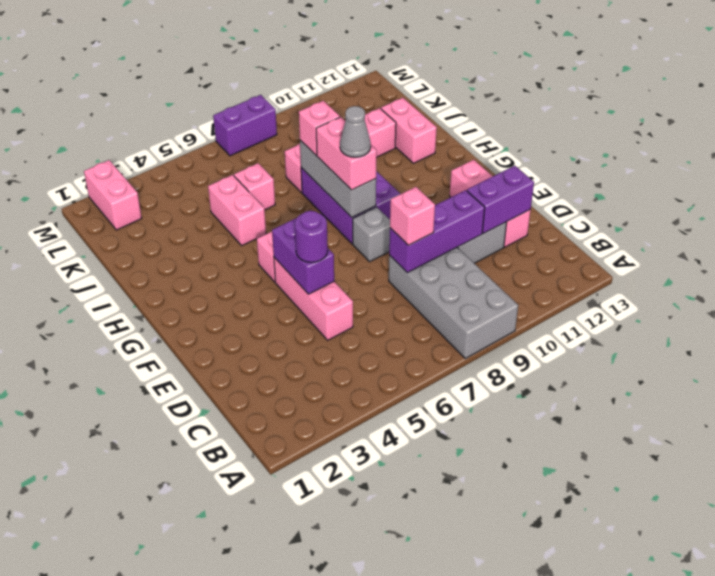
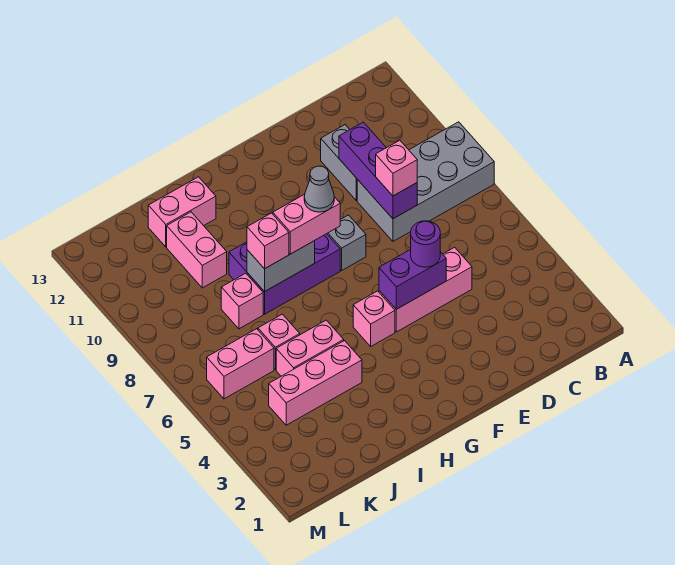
purple 1x2 brick [467,166,534,234] -> none
pink 1x3 brick [450,160,531,247] -> pink 1x3 brick moved to [269,341,362,425]
grey 1x3 brick [300,140,376,217] -> grey 1x2 brick [247,241,315,292]
pink 1x2 brick [84,160,142,230] -> pink 1x2 brick moved to [207,329,274,399]
purple 1x2 brick [213,95,277,156] -> none

